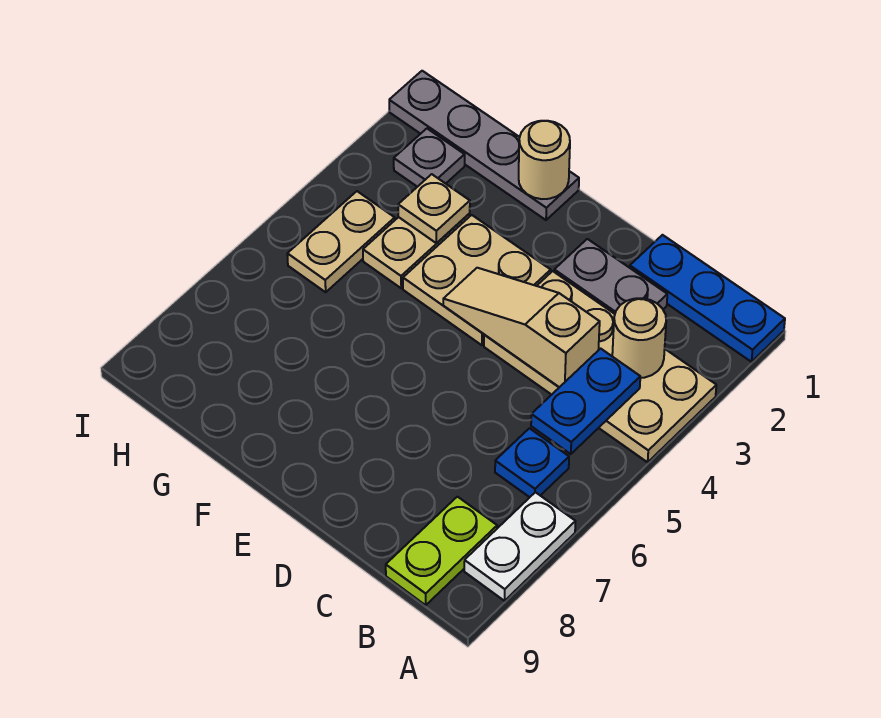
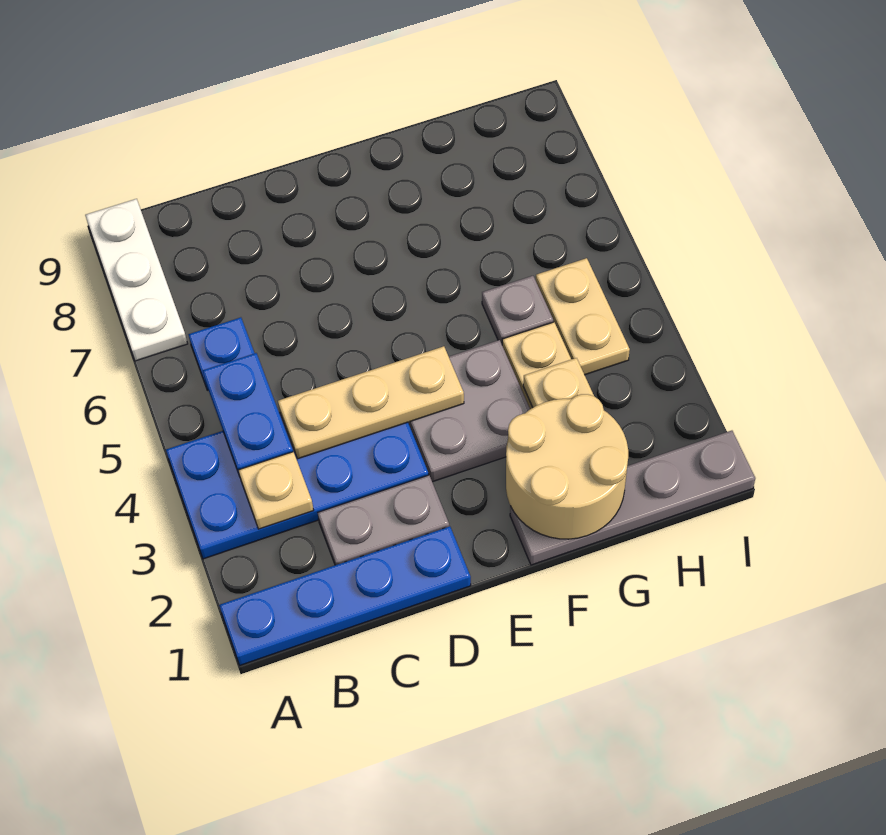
blue 1x3 plate [630,235,785,362] -> blue 1x4 plate [219,526,471,665]
tan 2x4 plate [484,271,716,462] -> blue 2x4 plate [166,412,429,559]
white 1x2 plate [464,492,575,601] -> white 1x3 plate [85,199,188,361]
tan 1x1 round brick [612,298,666,378] -> tan 1x1 plate [239,452,314,529]
lime 1x2 plate [386,497,497,605] -> none
tan 1x3 slope [443,268,600,387] -> tan 1x3 plate [278,346,464,459]
tan 2x2 plate [403,215,551,345] -> grey 2x2 plate [408,340,530,482]
tan 1x1 round brick [519,121,570,199] -> tan 2x2 round brick [506,394,628,539]
grey 1x1 plate [394,129,465,187] -> grey 1x1 plate moved to [482,276,553,344]

